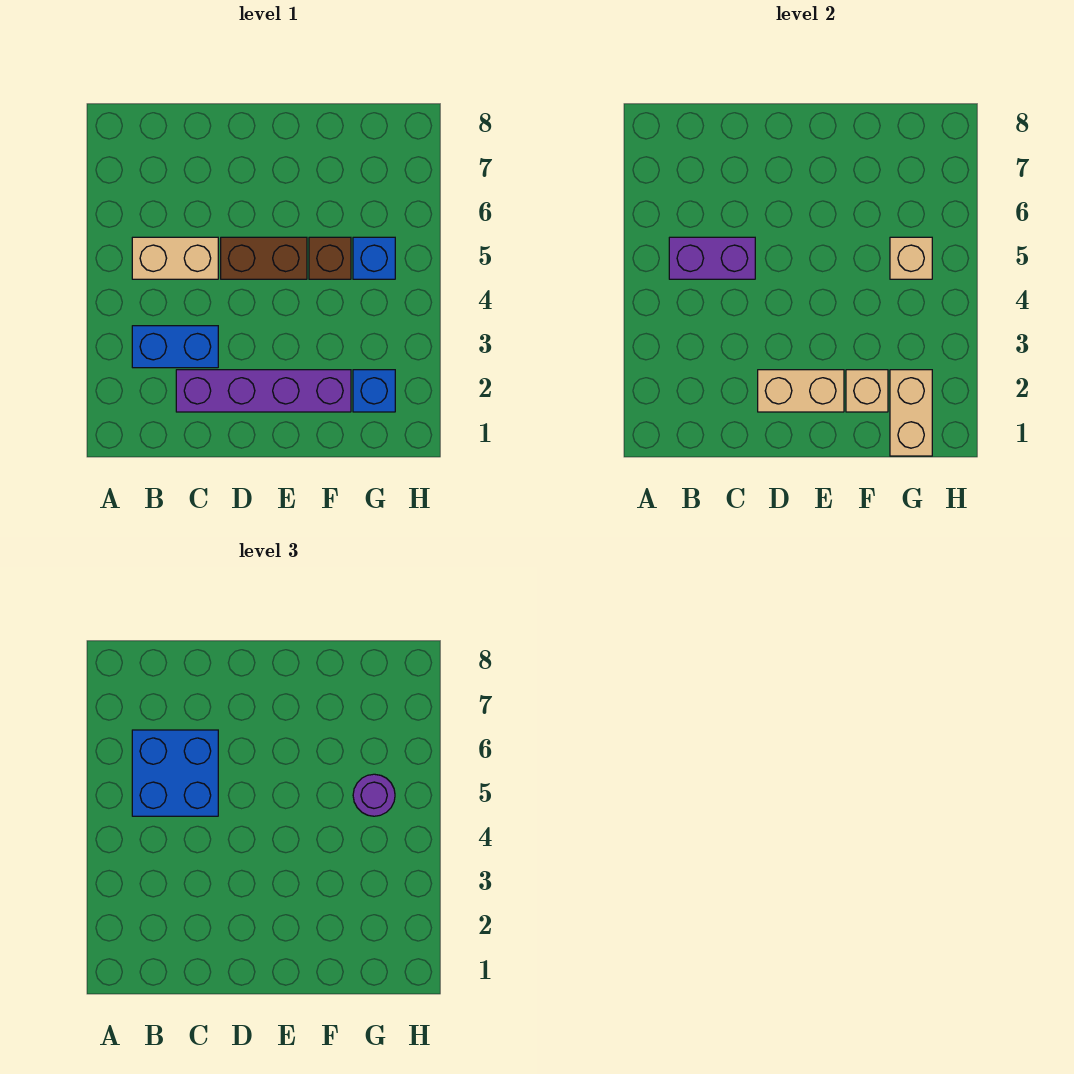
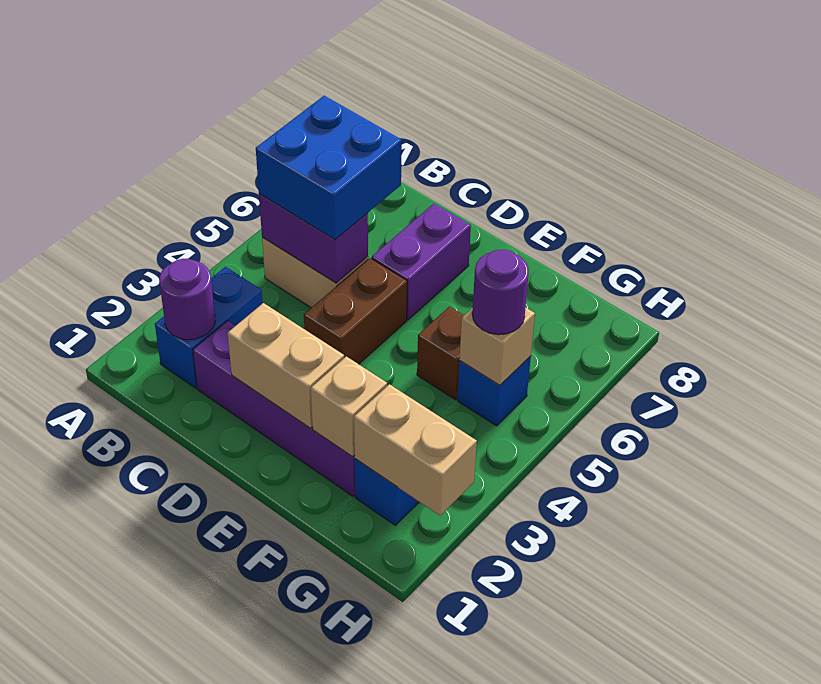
none -> purple 1x1 round brick [159,259,215,340]
blue 1x2 brick [132,326,218,368] -> blue 1x2 brick turned to [155,267,263,388]
brown 1x2 brick [221,237,307,279] -> brown 1x2 brick turned to [304,258,407,364]
none -> purple 1x2 brick [372,204,471,320]
tan 1x2 brick [890,370,932,456] -> tan 1x2 brick turned to [354,384,477,516]

